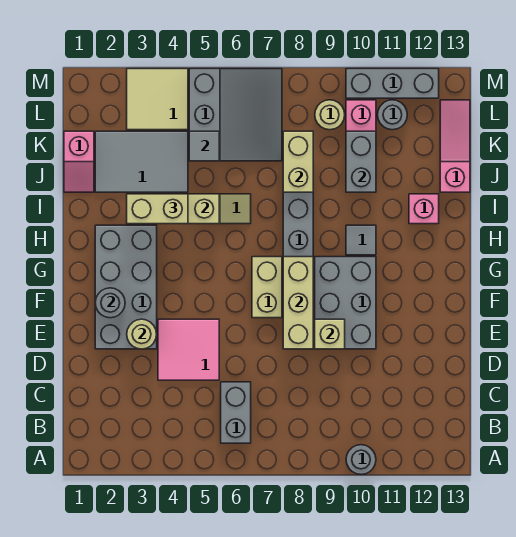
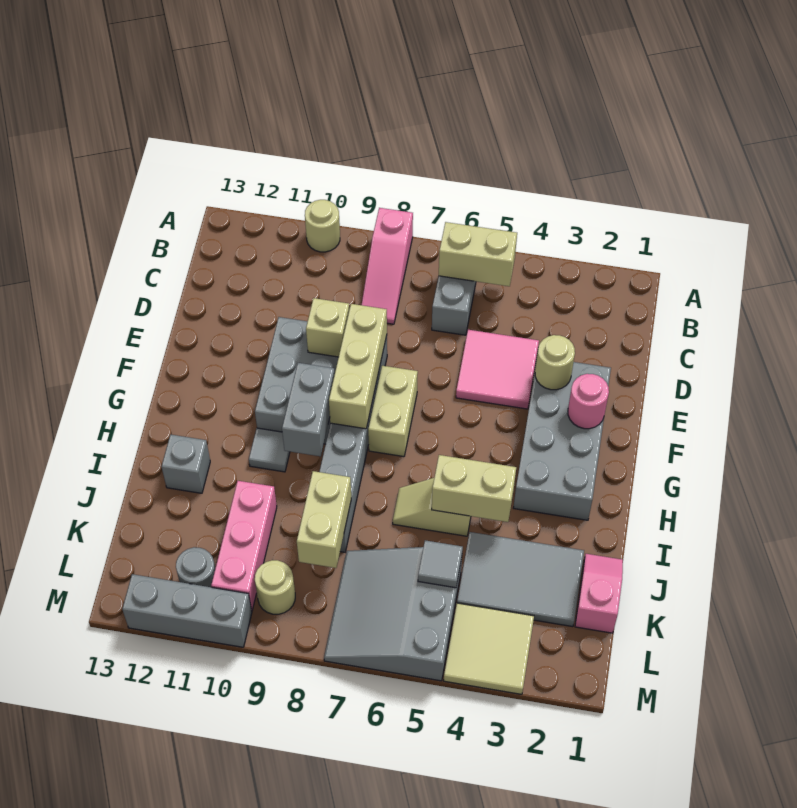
grey 1x1 round brick [346,445,376,474] -> tan 1x1 round brick [305,200,340,252]
grey 1x1 round brick [95,288,125,318] -> pink 1x1 round brick [568,374,609,429]
tan 1x2 brick [127,194,188,224] -> tan 1x2 brick moved to [439,222,517,286]
pink 1x1 brick [409,194,439,224] -> grey 1x1 brick [162,435,210,493]
grey 1x2 brick [346,131,376,192] -> grey 1x2 brick moved to [282,363,335,456]
pink 1x3 slope [440,100,470,192] -> pink 1x3 slope moved to [362,208,413,324]

